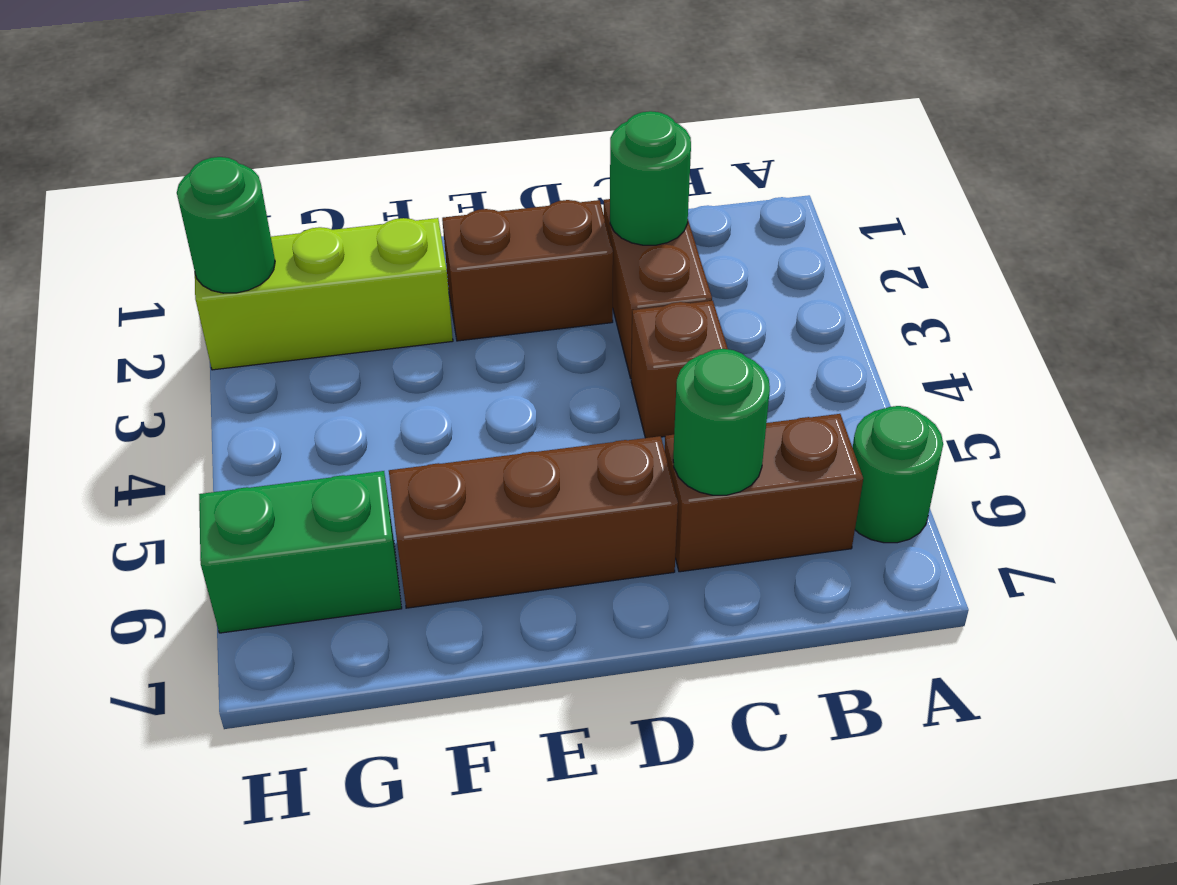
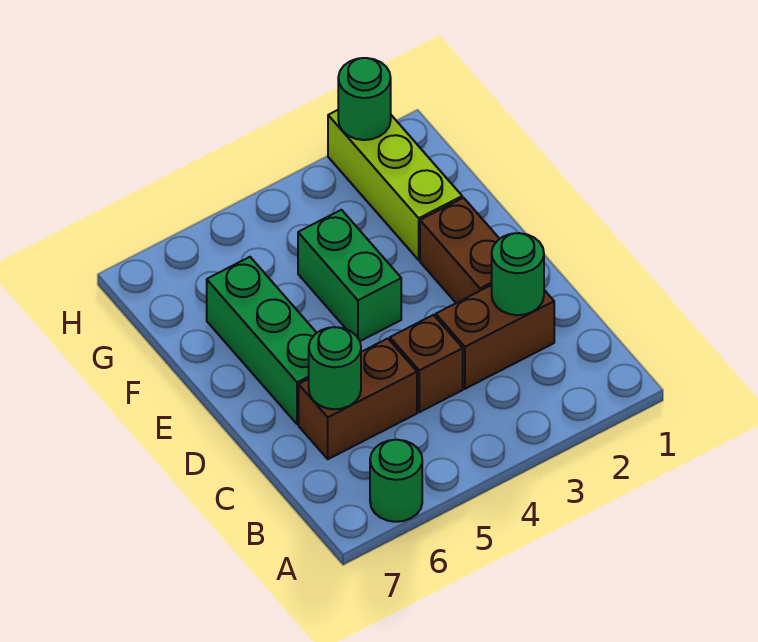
brown 1x2 brick [665,414,863,572] -> brown 1x2 brick turned to [299,338,417,459]
brown 1x3 brick [389,436,678,608] -> green 1x3 brick [207,257,316,424]
green 1x2 brick [199,471,402,633] -> green 1x2 brick moved to [298,210,401,341]

